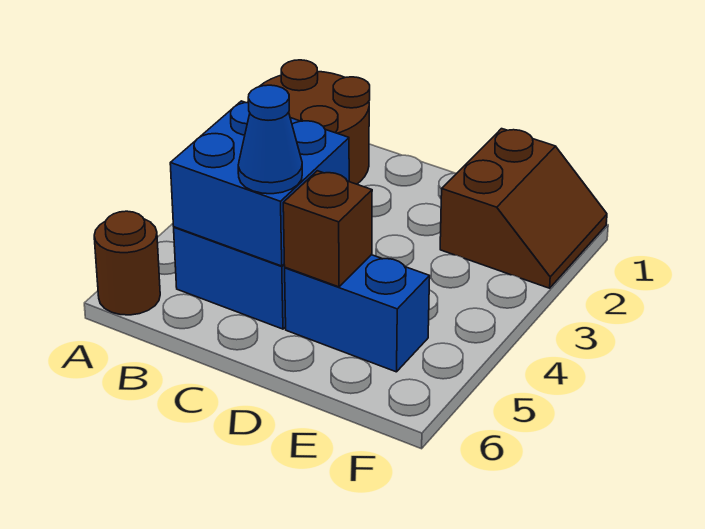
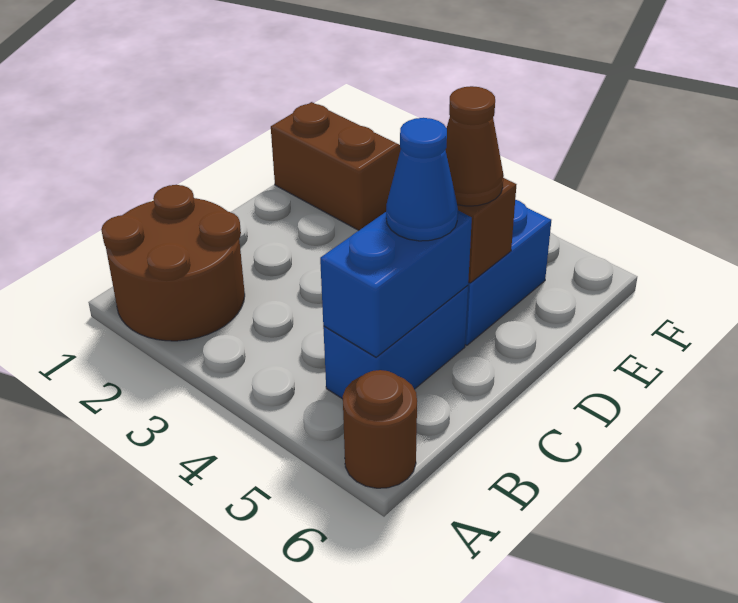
blue 2x2 brick [170,101,349,266] -> blue 1x2 brick [320,211,472,357]
none -> brown 1x1 cone [445,86,504,206]

